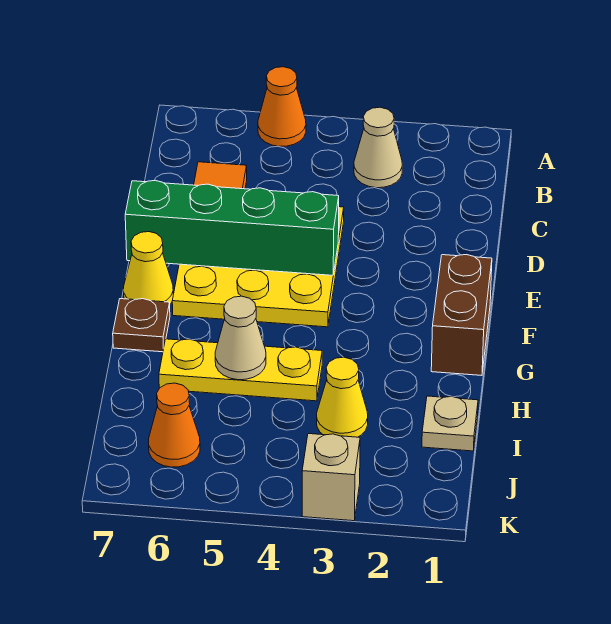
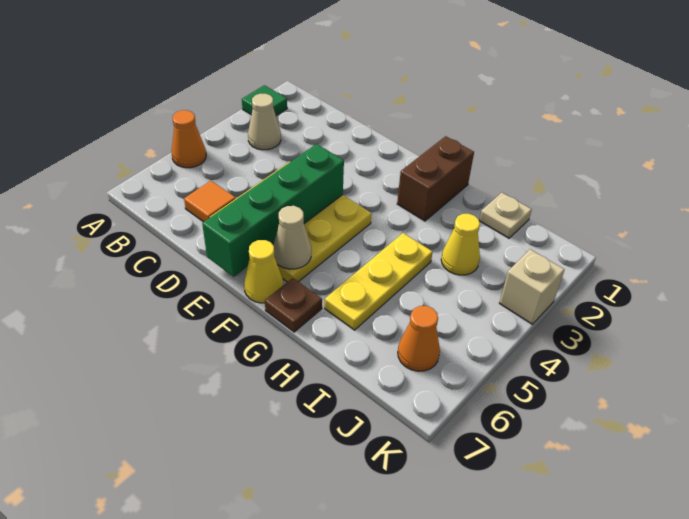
none -> green 1x1 tile [242,85,287,116]
brown 1x2 brick [431,255,492,375] -> brown 1x2 brick turned to [397,136,474,221]
tan 1x1 cone [215,296,266,380] -> tan 1x1 cone moved to [273,206,311,269]

